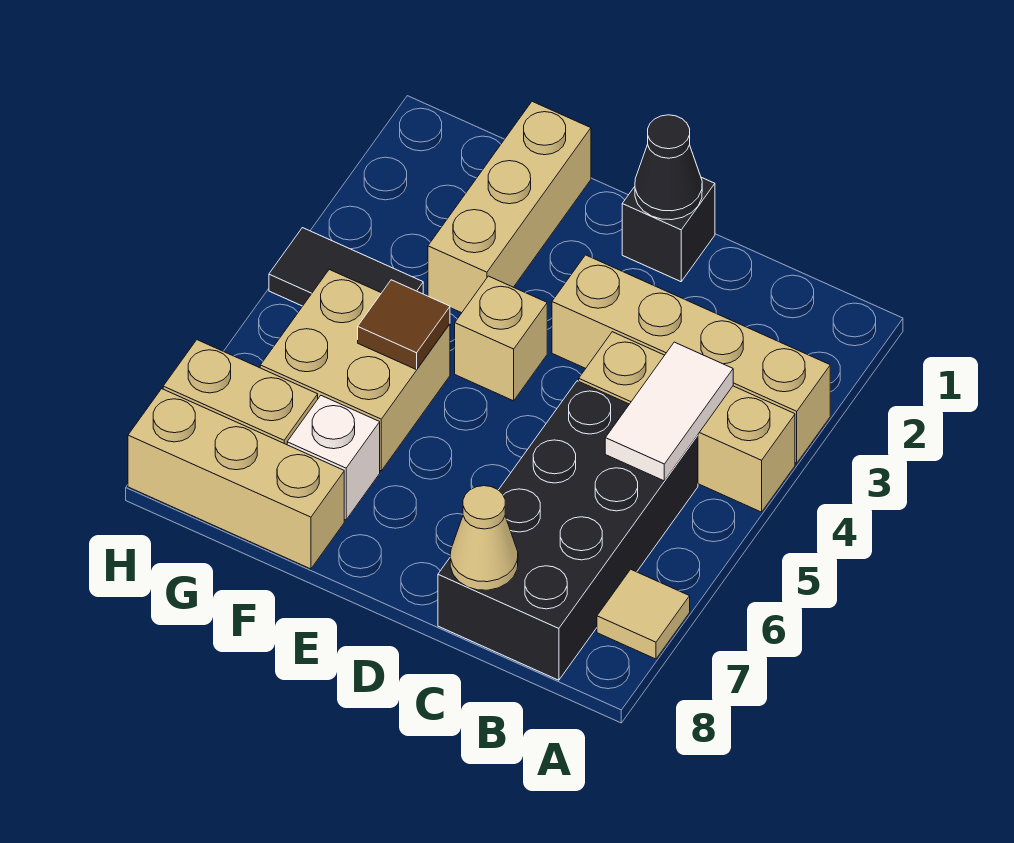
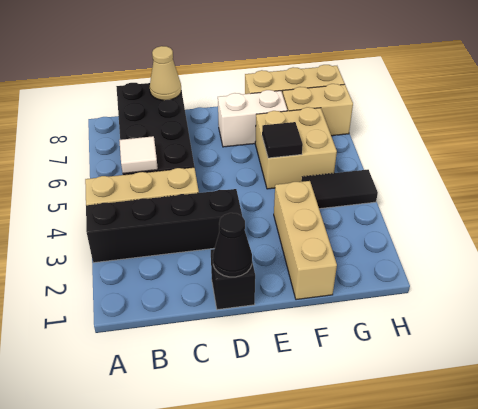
tan 1x4 brick [552,255,830,463] -> black 1x4 brick [86,189,242,263]
tan 1x1 tile [597,569,690,659] -> none
white 1x2 tile [605,342,733,481] -> white 1x1 tile [119,136,158,173]
tan 1x1 brick [455,276,547,401] -> none
brown 1x1 tile [358,280,450,370] -> black 1x1 tile [262,122,303,158]
white 1x1 brick [287,396,380,520] -> white 1x2 brick [218,90,287,147]

